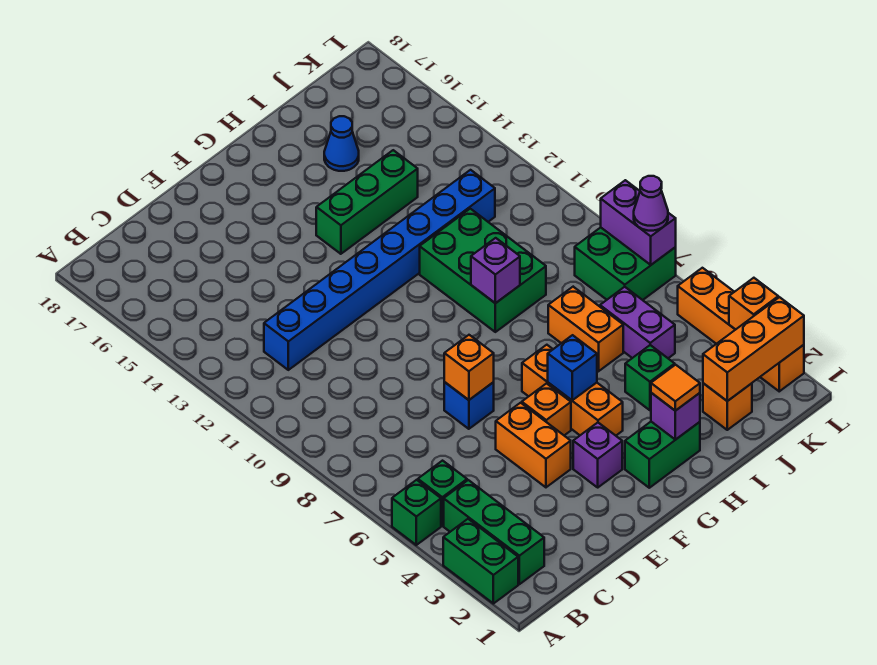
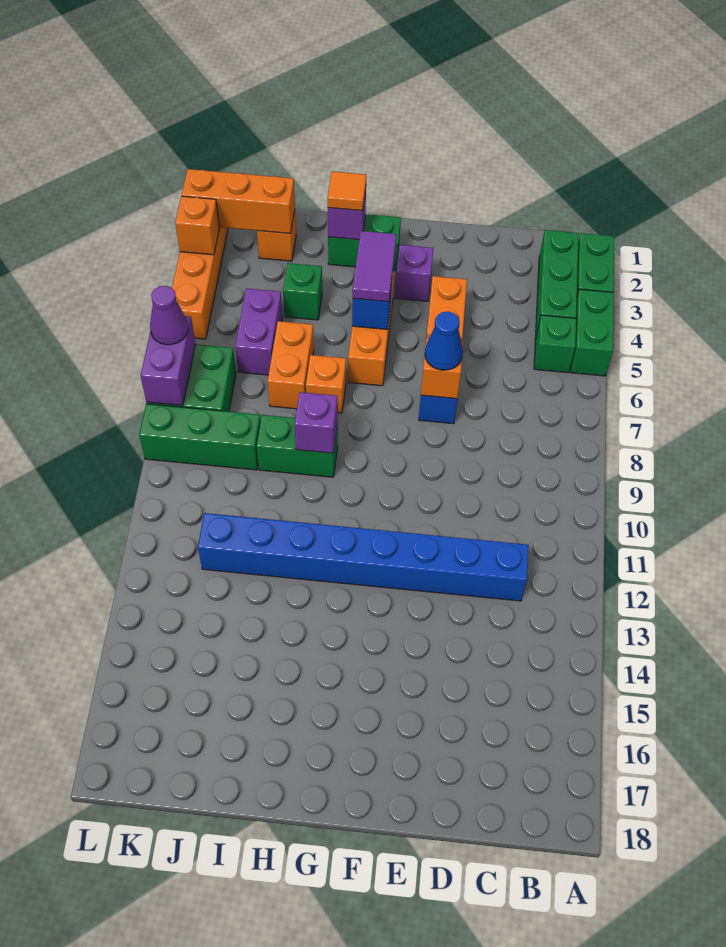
green 1x1 brick [392,480,441,545] -> green 1x2 brick [571,289,614,376]
orange 1x1 brick [522,383,571,435] -> orange 1x1 brick moved to [306,355,346,413]
none -> purple 1x2 tile [353,231,396,302]
green 1x3 brick [316,150,418,254] -> green 1x3 brick moved to [139,404,261,470]
green 2x3 brick [420,209,546,332] -> green 1x2 brick [257,415,338,477]
blue 1x1 cone [324,116,359,171] -> blue 1x1 cone moved to [425,312,463,370]

